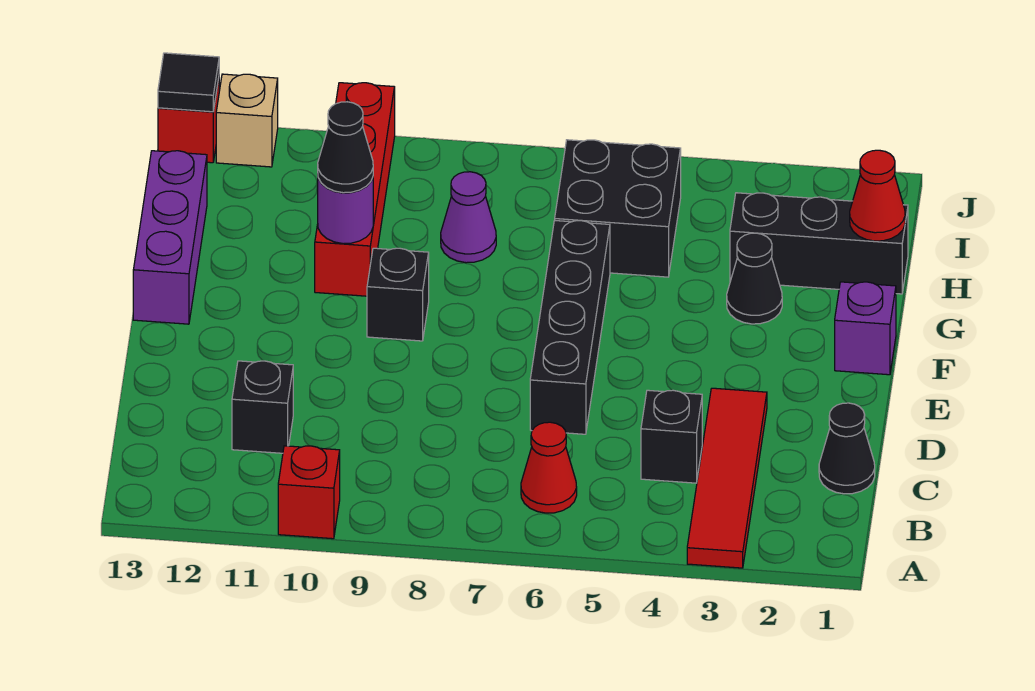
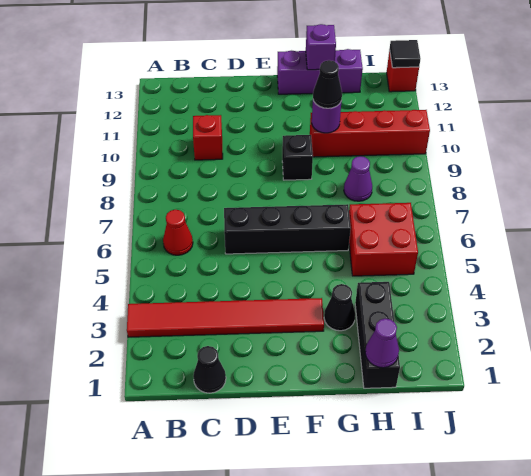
red 1x4 tile [687,388,767,568] -> red 1x6 tile [127,298,324,337]
red 1x1 brick [278,446,340,539] -> red 1x1 brick moved to [193,115,223,160]
black 1x1 brick [641,390,702,483] -> none
black 1x1 brick [232,361,293,453] -> none
purple 1x1 brick [835,282,896,375] -> purple 1x1 brick moved to [306,24,336,70]
red 1x1 cone [850,150,905,241] -> purple 1x1 cone [365,318,399,368]
black 2x2 brick [555,140,681,277] -> red 2x2 brick [349,203,418,276]
tan 1x1 brick [216,74,278,167] -> none

